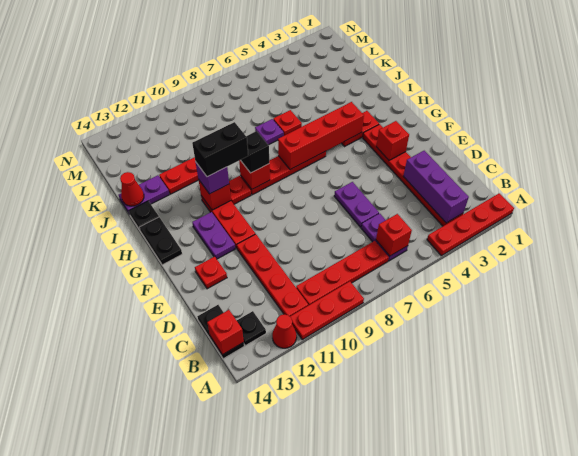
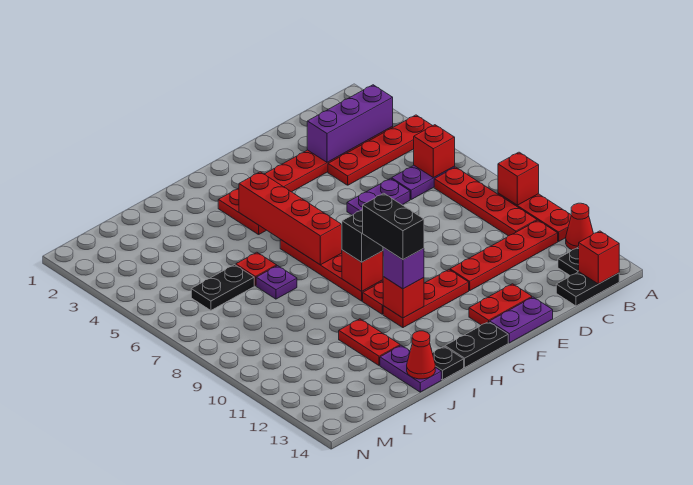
red 1x4 plate [427,193,514,256] -> red 1x4 plate turned to [328,115,433,185]
red 1x1 plate [195,257,227,289] -> red 1x2 plate [469,284,532,325]
red 1x1 brick [376,121,409,160] -> red 1x1 brick moved to [498,152,539,205]
purple 1x2 plate [192,212,235,259] -> purple 1x2 plate moved to [490,297,553,343]
none -> black 1x2 plate [191,265,254,310]

